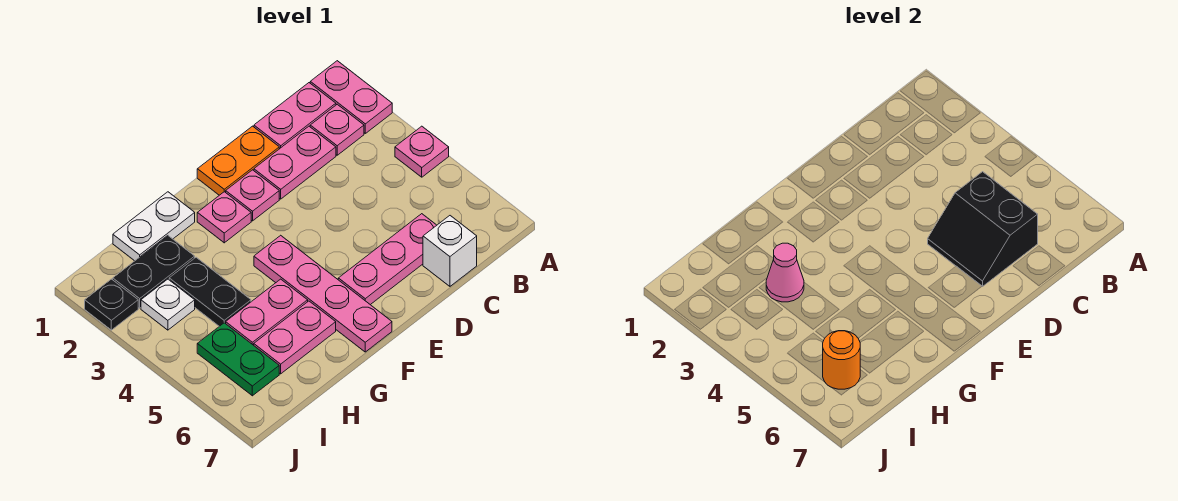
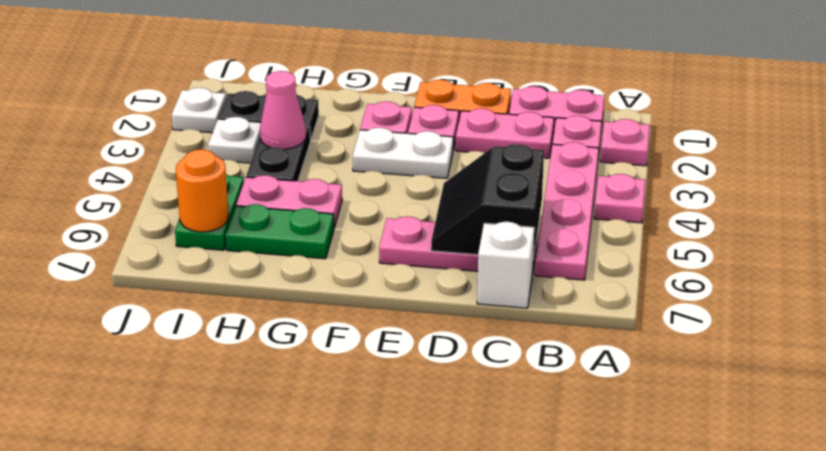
pink 1x2 plate [310,61,392,133] -> pink 1x1 plate [600,119,650,166]
pink 1x4 plate [254,235,392,352] -> pink 1x4 plate moved to [535,142,599,280]
white 1x2 plate [113,192,195,261] -> white 1x2 plate moved to [353,128,453,178]
pink 1x2 plate [254,301,336,374] -> green 1x2 plate [226,204,334,259]
black 1x1 plate [85,279,138,330] -> white 1x1 plate [172,88,226,133]

